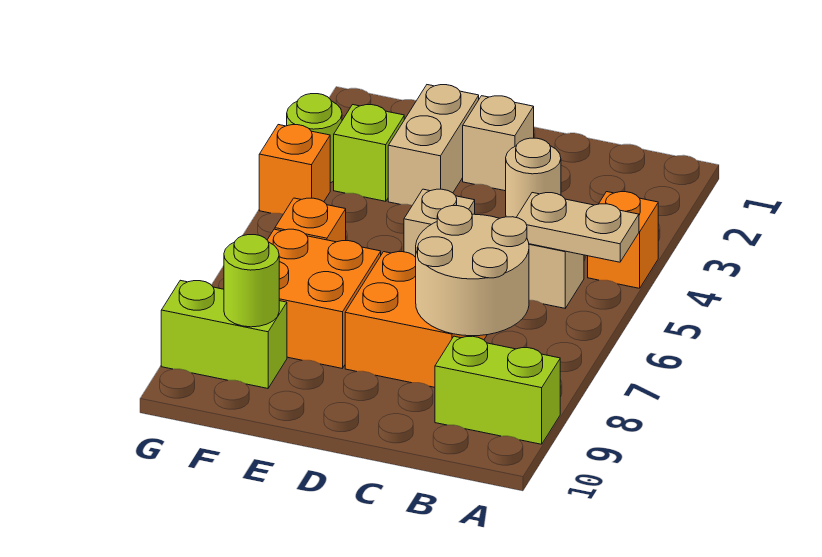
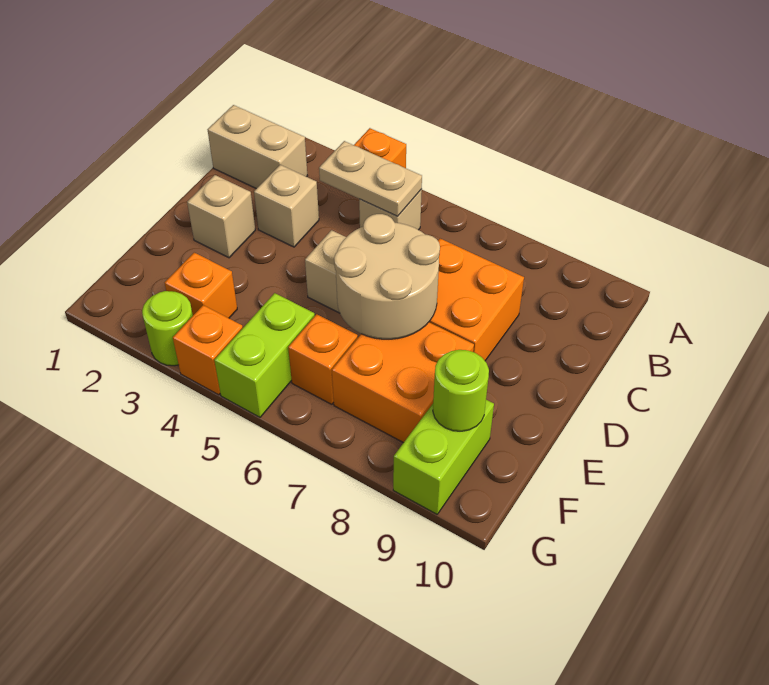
tan 1x2 plate [516,193,639,262] -> tan 1x2 plate turned to [319,141,422,216]
lime 1x2 brick [435,336,560,444] -> lime 1x2 brick moved to [214,293,315,417]
tan 2x2 round brick [416,206,529,336] -> tan 2x2 round brick moved to [334,214,440,339]
tan 1x1 round brick [506,138,561,217] -> tan 1x1 brick [254,165,319,247]
tan 1x2 brick [388,85,479,205] -> tan 1x2 brick moved to [207,105,307,189]
lime 1x1 brick [334,105,404,201] -> orange 1x1 brick [165,253,237,318]

